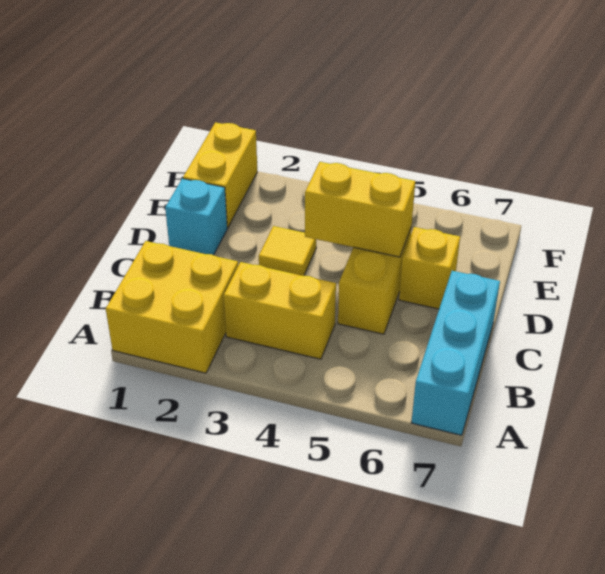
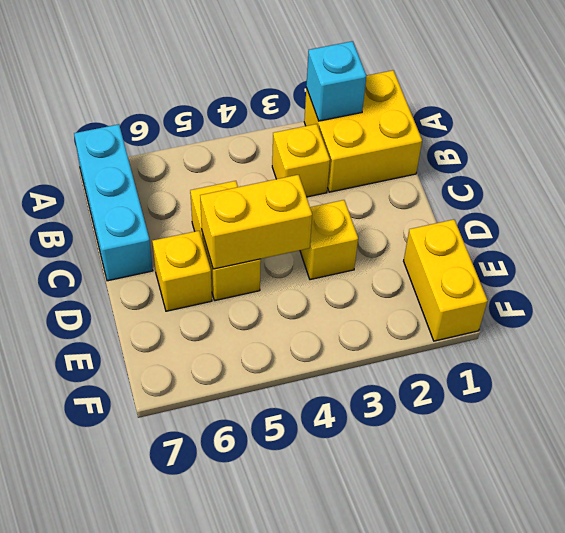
yellow 1x2 brick [224,262,336,359] -> yellow 1x1 brick [272,124,330,197]
cyan 1x1 brick [165,179,227,255] -> cyan 1x1 brick moved to [306,41,366,121]
yellow 1x1 tile [259,226,316,276] -> yellow 1x1 brick [300,200,358,280]

